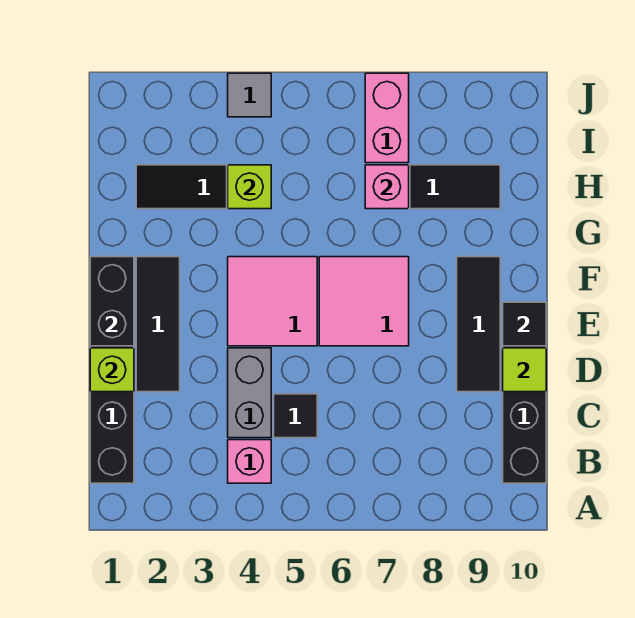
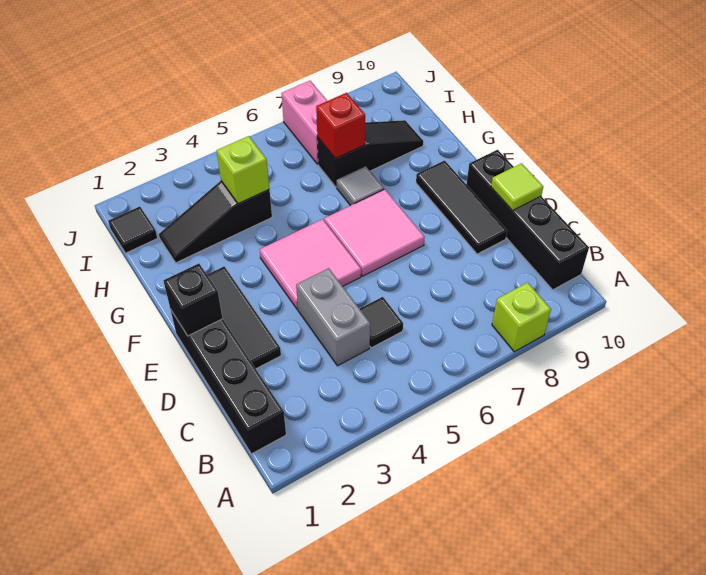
pink 1x1 brick [228,440,271,483] -> none
lime 1x1 brick [90,348,134,392] -> lime 1x1 brick moved to [492,282,551,352]
black 1x2 brick [90,257,134,346] -> black 1x1 brick [163,264,223,336]
black 1x1 tile [503,302,546,346] -> black 1x1 tile moved to [108,207,157,253]
pink 1x1 brick [365,165,409,209] -> red 1x1 brick [316,93,365,159]
grey 1x1 tile [228,73,271,117] -> grey 1x1 tile moved to [337,166,384,206]

